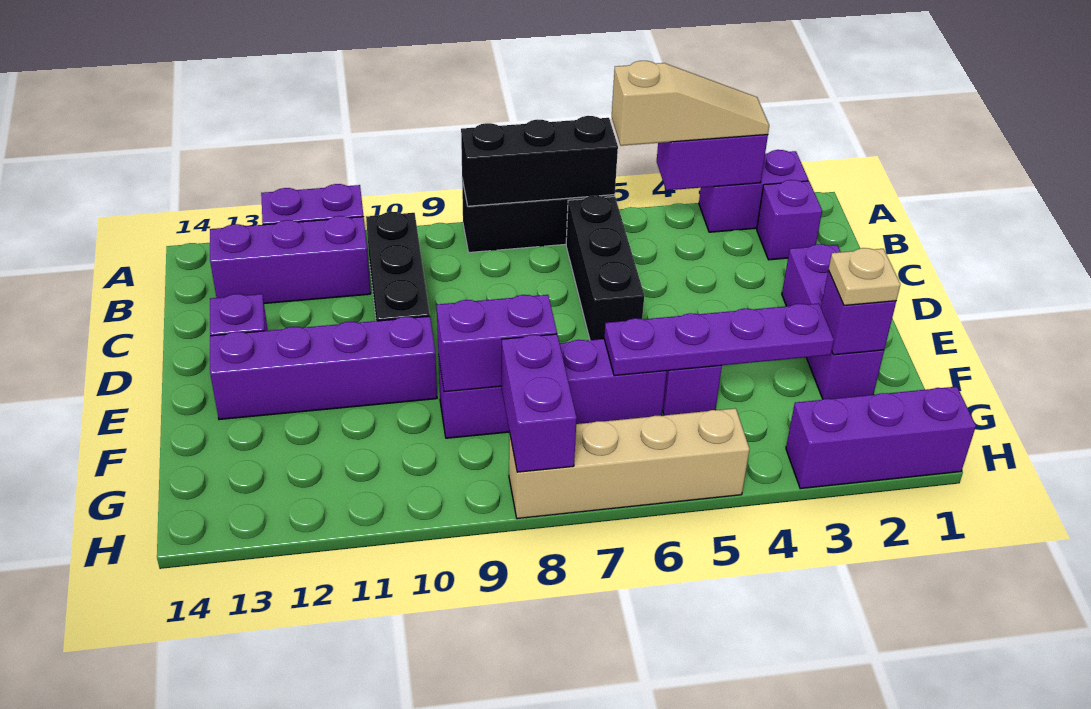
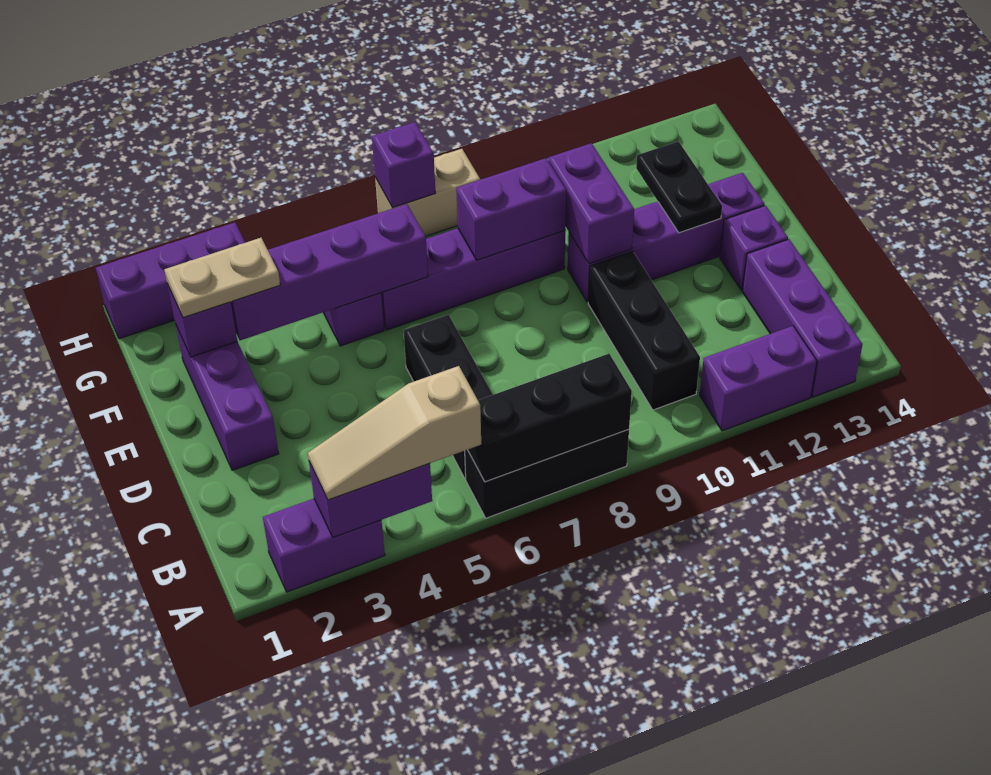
purple 1x1 brick [757,180,822,260] -> purple 1x1 brick moved to [372,122,435,208]
purple 1x3 brick [210,216,371,303] -> purple 1x3 brick turned to [742,239,863,397]
none -> black 1x2 plate [636,141,722,233]
tan 1x1 plate [829,248,900,305] -> tan 1x2 plate [164,238,280,318]
purple 1x4 plate [604,303,834,376] -> purple 1x4 brick [231,204,428,340]
purple 1x2 brick [501,334,577,472] -> purple 1x2 brick moved to [548,143,634,264]
tan 1x4 brick [509,408,750,519] -> tan 1x2 brick [375,149,480,236]

